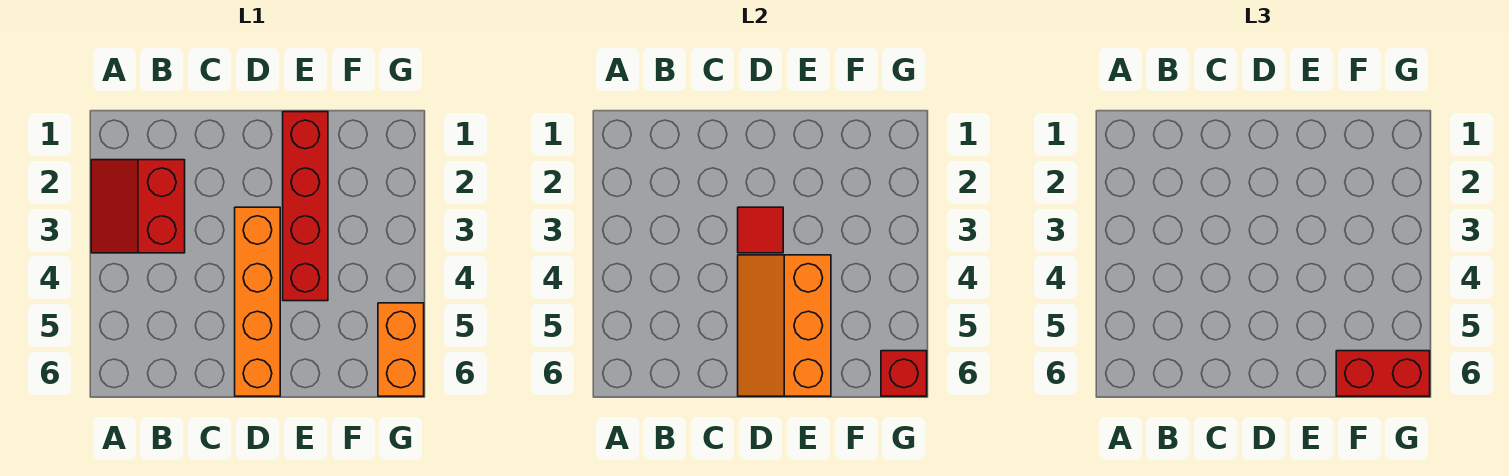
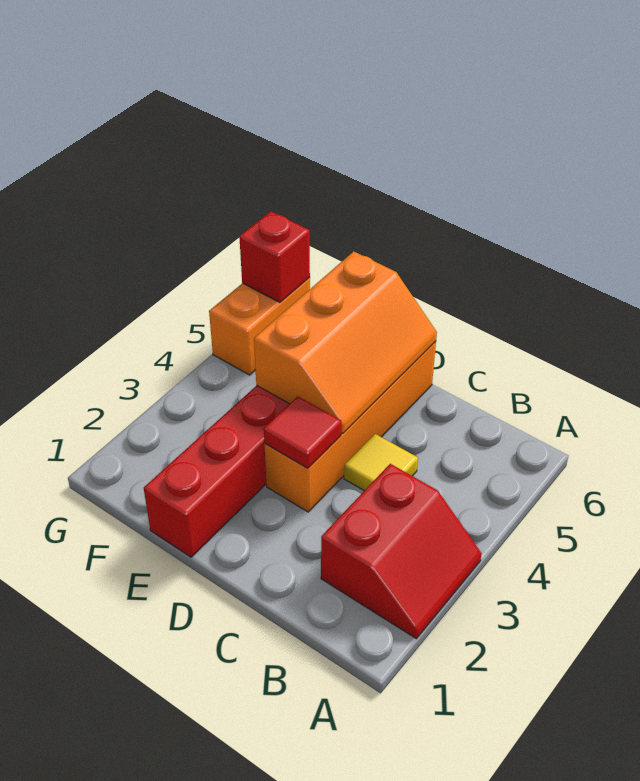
none -> yellow 1x1 tile [344,434,418,491]
red 1x2 brick [1336,351,1430,396] -> none

